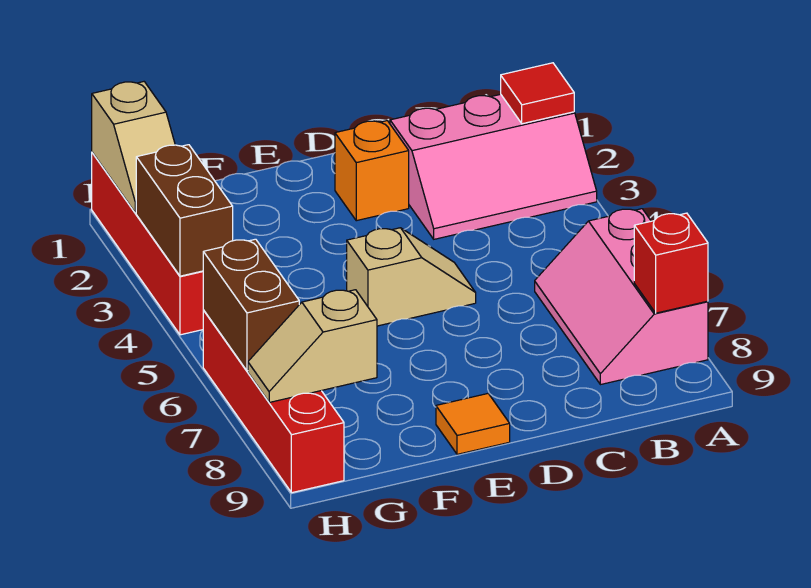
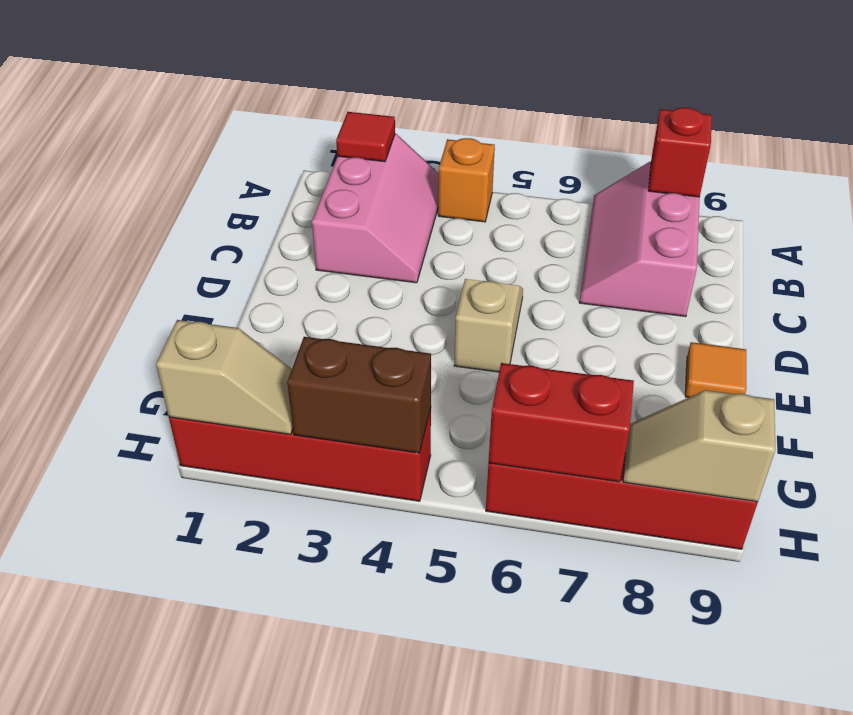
pink 2x3 slope [535,209,708,385] -> pink 2x3 slope turned to [579,162,700,317]
orange 1x1 brick [335,121,409,221] -> orange 1x1 brick moved to [438,138,495,222]
tan 1x2 slope [248,290,377,402] -> tan 1x2 slope turned to [623,390,775,502]
brown 1x2 brick [203,239,299,371] -> red 1x2 brick [489,363,634,482]

